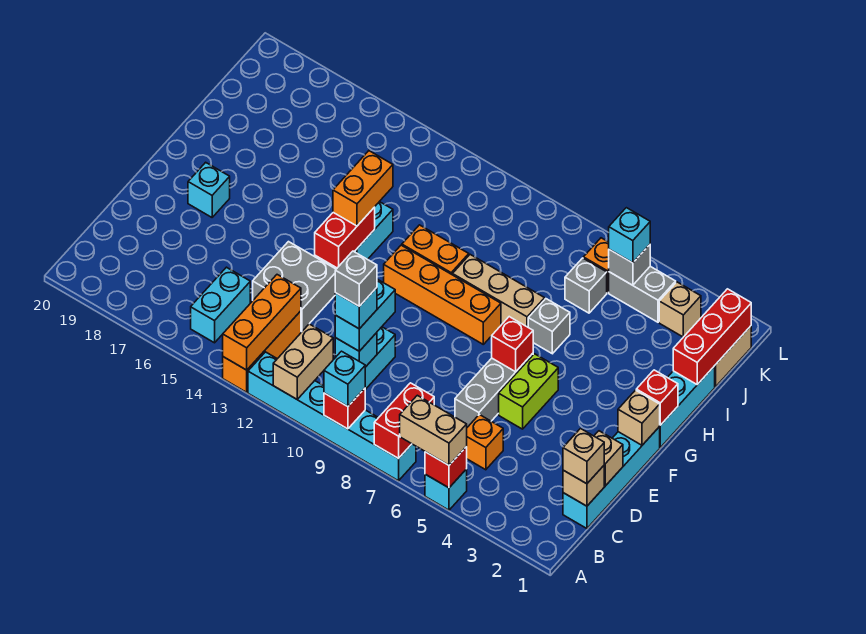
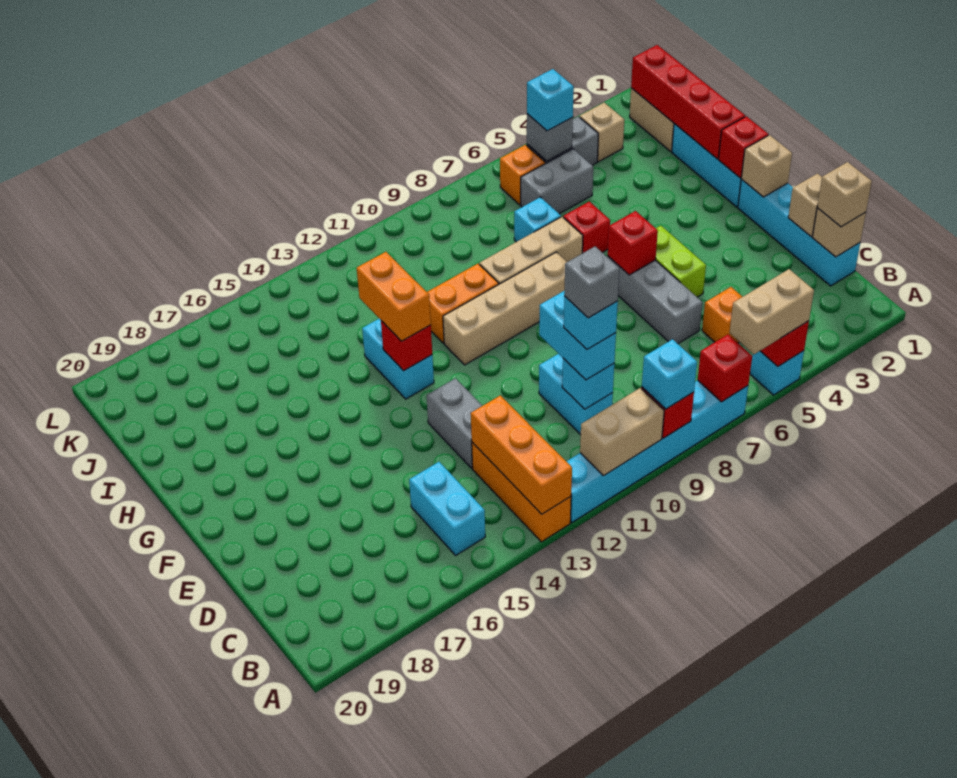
red 1x2 brick [374,383,434,459] -> red 1x1 brick [698,335,752,402]
tan 1x2 brick [273,324,333,399] -> tan 1x2 brick turned to [580,388,664,476]
grey 2x2 brick [253,242,336,332] -> grey 1x2 brick [427,378,482,468]
red 1x2 brick [315,207,375,268] -> red 1x1 brick [381,321,432,371]
cyan 1x1 brick [188,162,230,217] -> cyan 1x1 brick moved to [514,197,561,242]
orange 1x4 brick [384,245,501,344] -> tan 1x4 brick [443,252,566,365]
grey 1x1 brick [528,299,570,354] -> red 1x1 brick [563,202,610,253]
red 1x3 brick [673,289,751,384] -> red 1x4 brick [631,45,745,159]
grey 1x1 brick [565,258,607,313] -> grey 1x2 brick [521,149,593,214]

